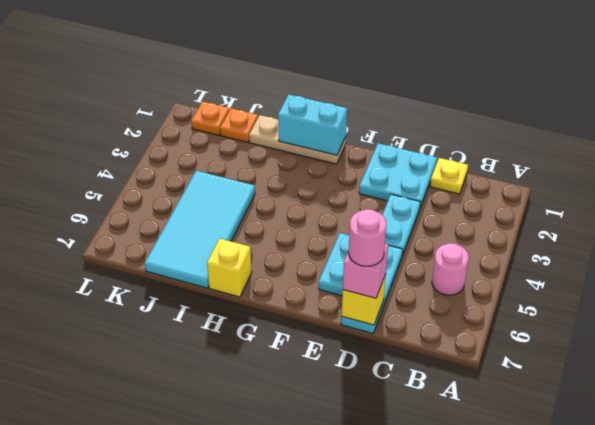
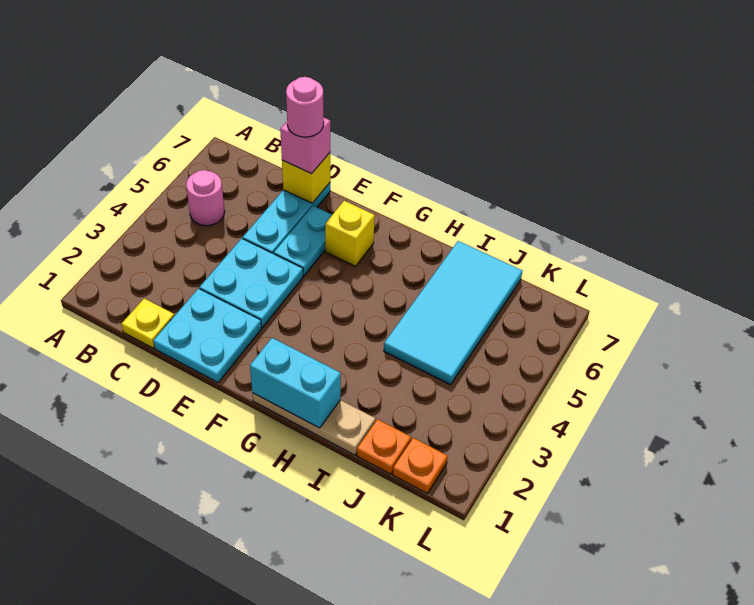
cyan 1x2 plate [382,194,421,256] -> cyan 2x2 plate [199,238,303,327]
yellow 1x1 brick [207,238,252,297] -> yellow 1x1 brick moved to [325,201,375,266]

